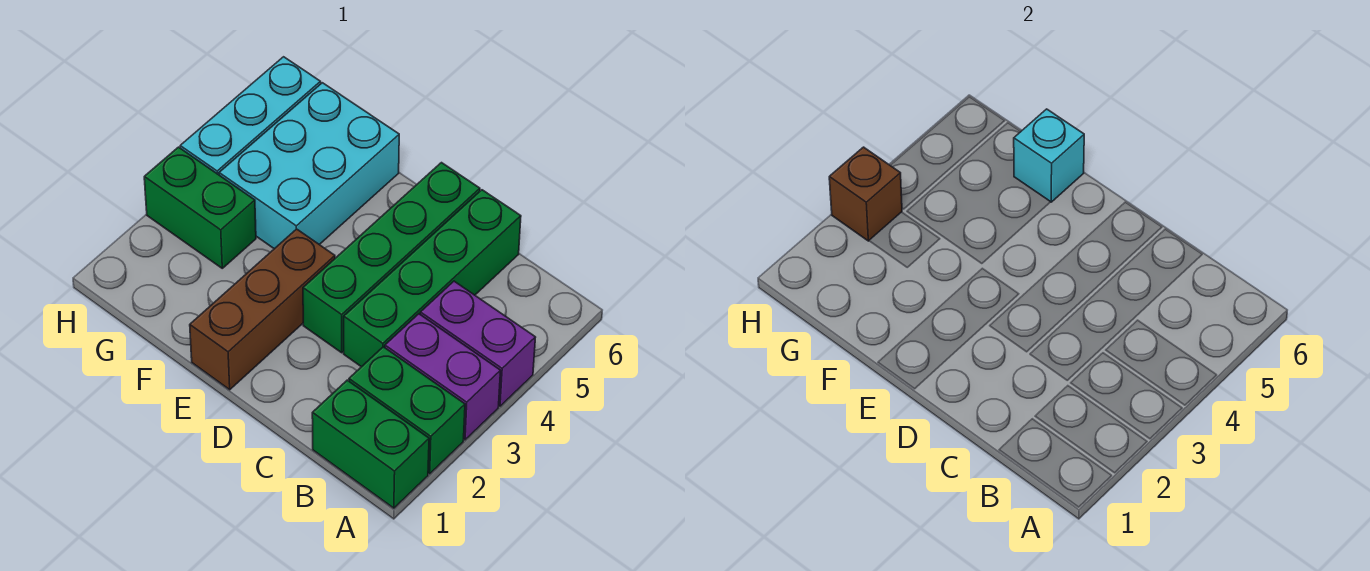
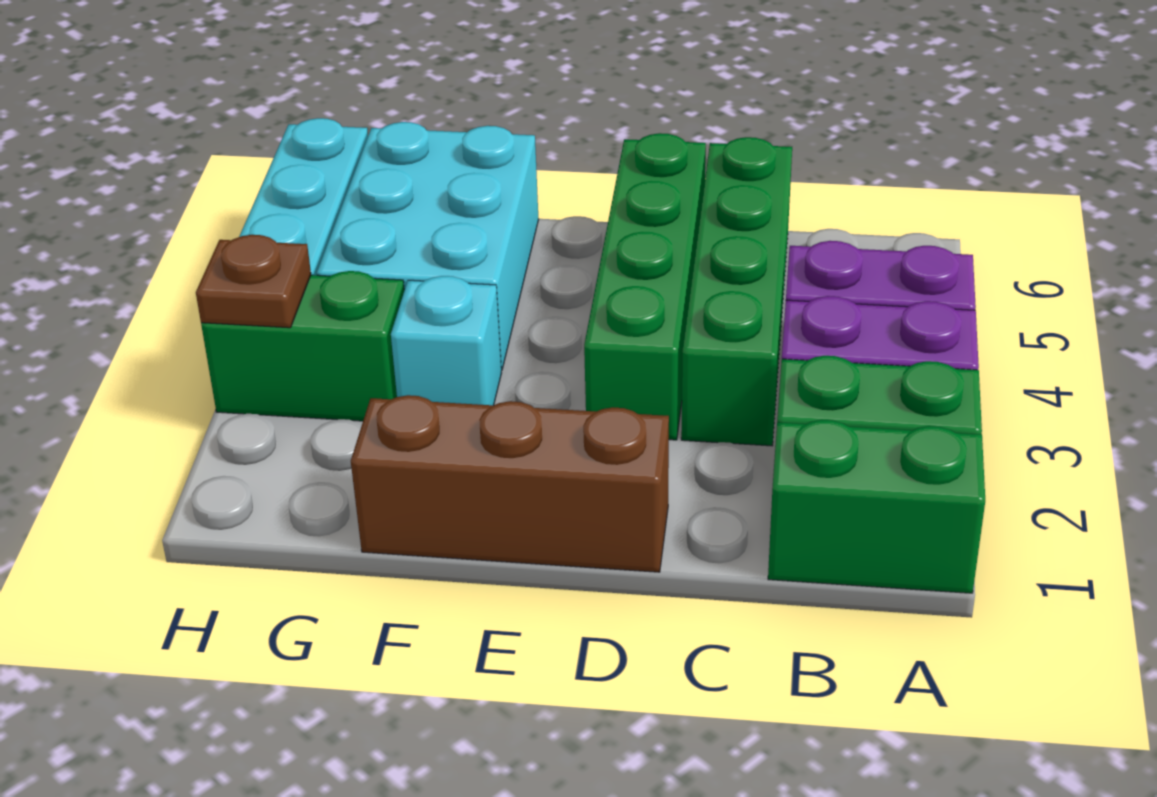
brown 1x3 brick [190,229,335,390] -> brown 1x3 brick turned to [351,395,669,572]
cyan 1x1 brick [1014,109,1084,202] -> cyan 1x1 brick moved to [391,276,501,405]
brown 1x1 brick [829,147,902,241] -> brown 1x1 plate [196,235,311,328]

